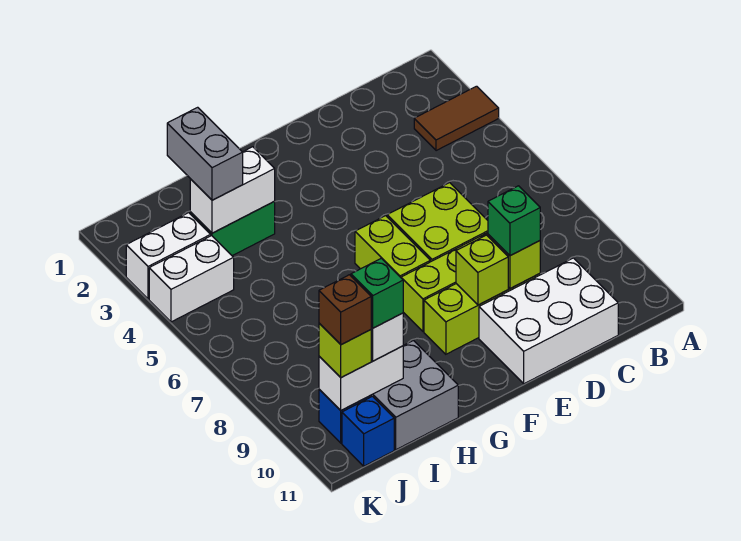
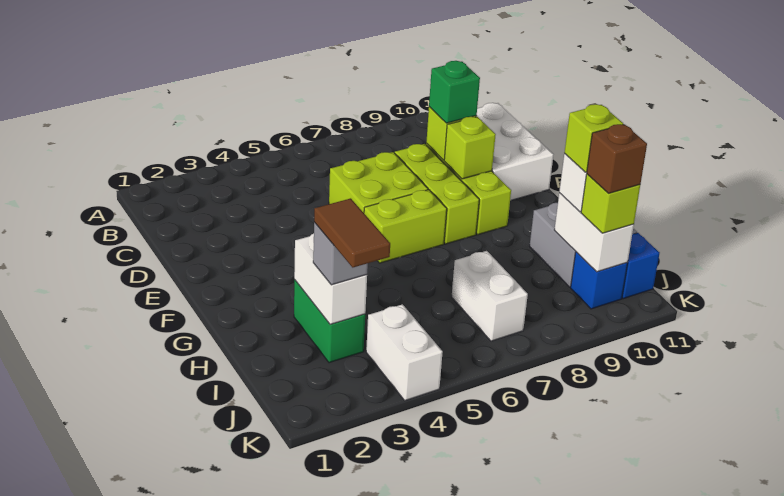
brown 1x2 tile [414,86,499,151] -> brown 1x2 tile moved to [314,198,390,267]
grey 1x2 brick [167,107,243,200] -> grey 1x1 brick [313,222,368,285]
green 1x1 brick [351,258,403,328] -> lime 1x1 brick [564,104,623,172]
white 1x2 brick [126,213,211,299] -> white 1x2 brick moved to [452,251,528,341]

